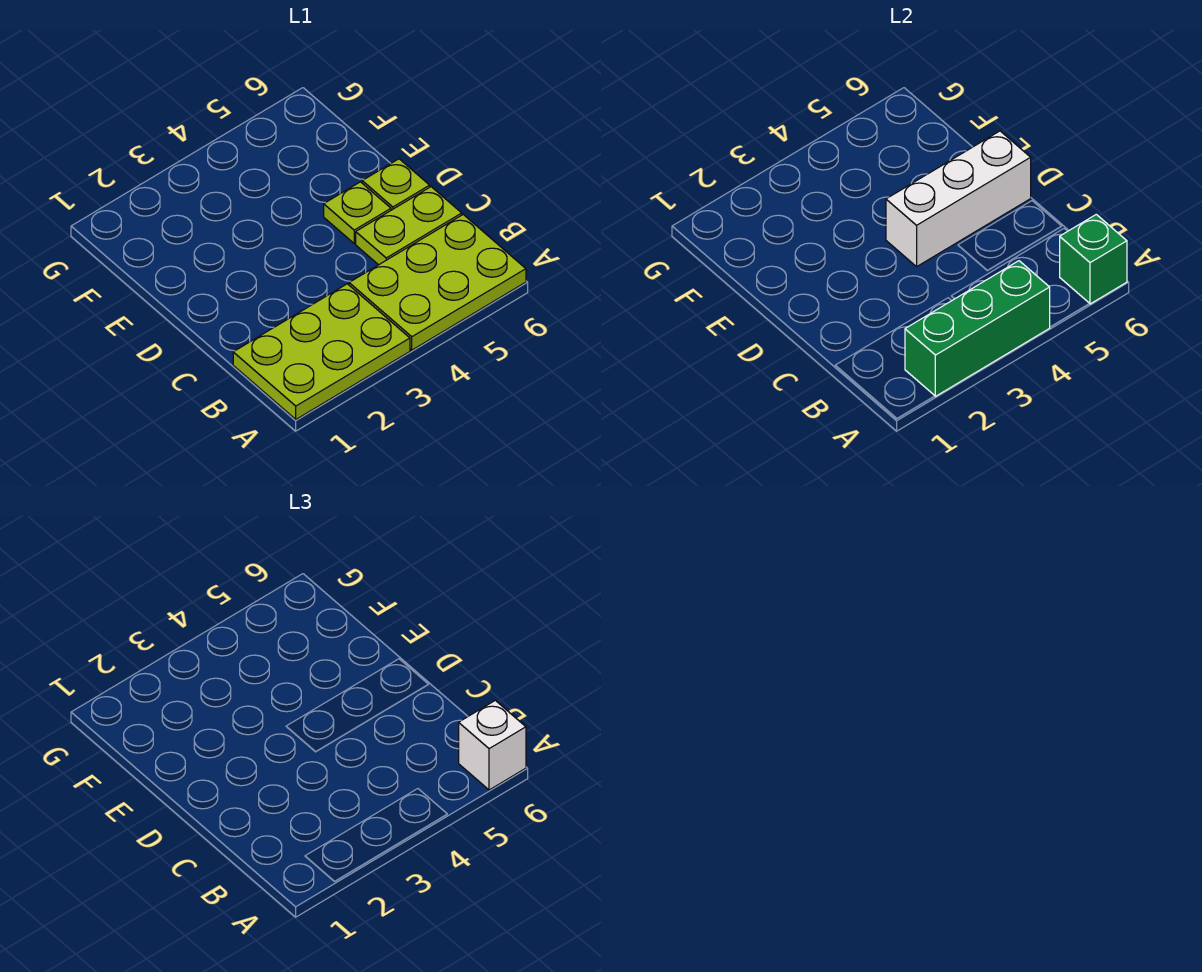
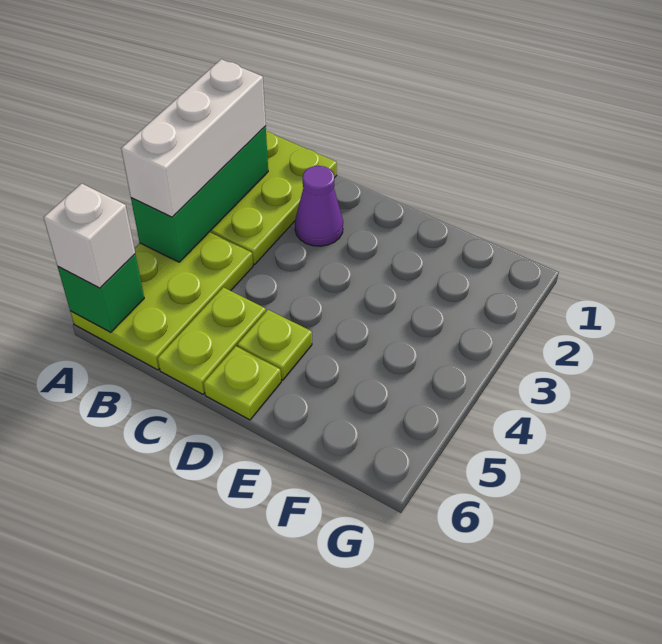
none -> purple 1x1 cone [295,166,343,246]
white 1x3 brick [886,131,1031,267] -> white 1x3 brick moved to [121,59,266,217]

